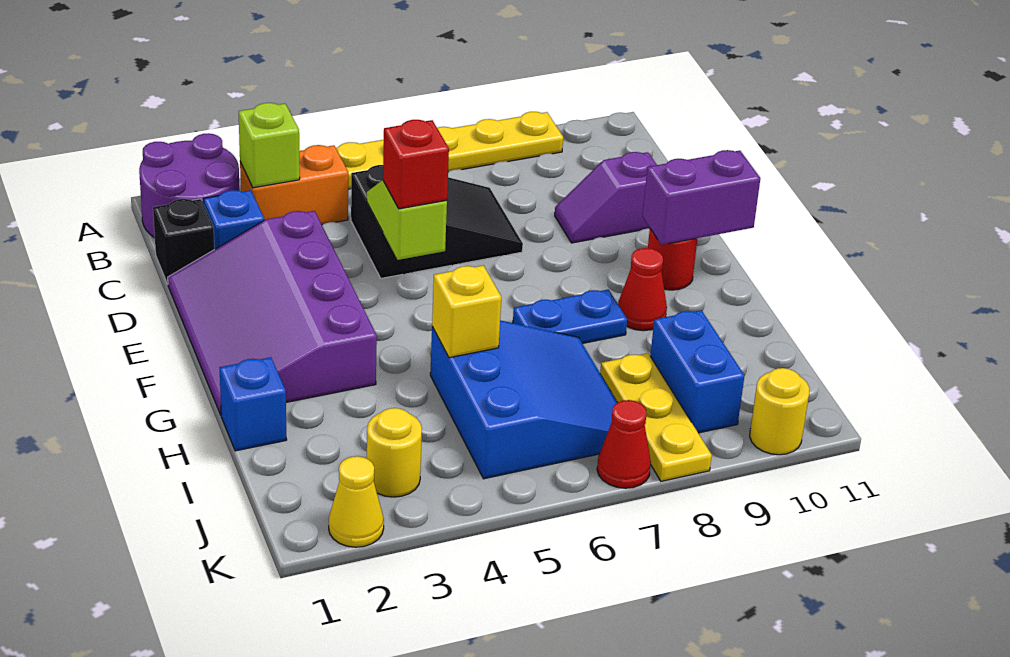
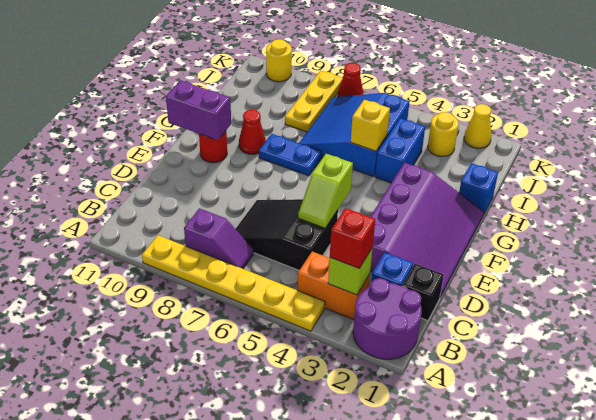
purple 1x2 slope [555,152,657,243] -> purple 1x2 slope moved to [184,208,254,269]
red 1x1 brick [383,120,449,209] -> red 1x1 brick moved to [330,208,375,268]
blue 1x2 brick [650,310,745,433] -> blue 1x2 brick moved to [375,118,425,183]

